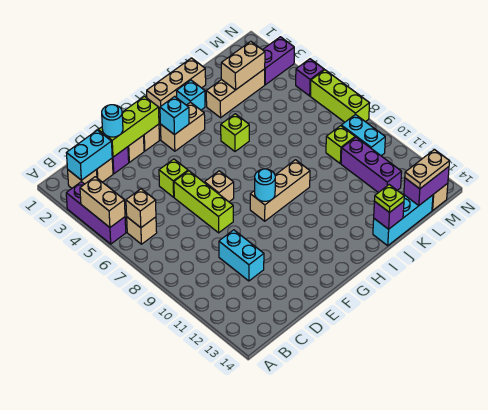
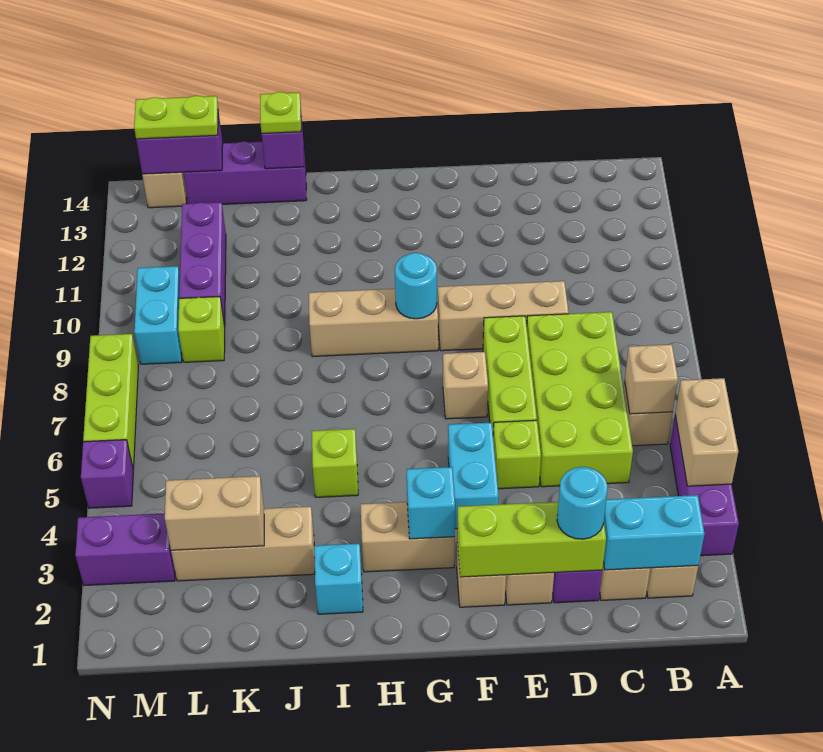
none -> lime 2x4 brick [527,312,633,487]
cyan 1x2 brick [219,230,264,281] -> cyan 1x2 brick moved to [448,423,499,529]
tan 1x3 brick [147,58,206,116] -> tan 1x3 brick moved to [438,281,569,351]
cyan 1x3 brick [373,195,433,246] -> purple 1x3 brick [183,141,307,204]
tan 1x2 plate [405,150,449,189] -> lime 1x2 plate [134,96,218,139]

